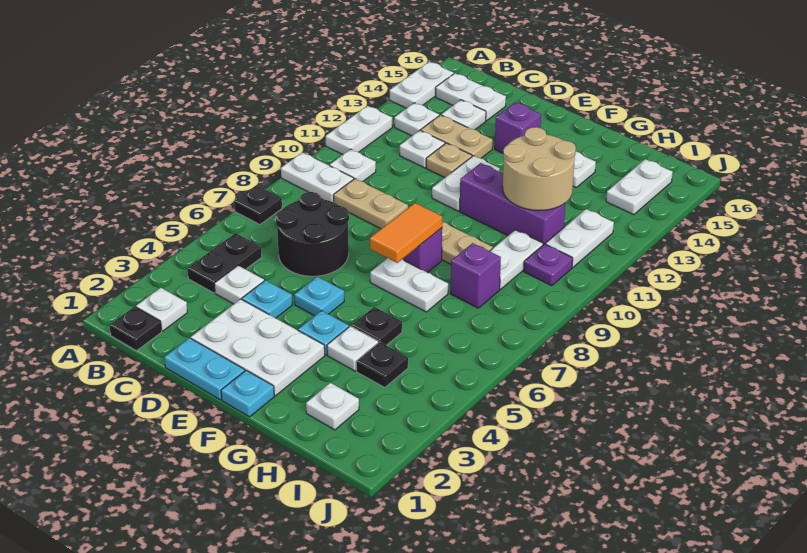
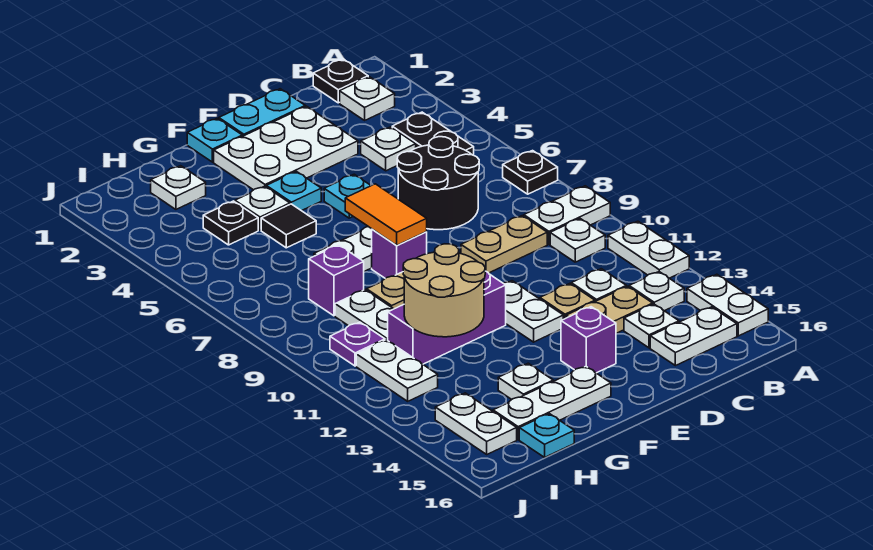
cyan 1x1 plate [242,280,292,318] -> cyan 1x1 plate moved to [519,414,574,457]
none -> white 1x3 plate [493,366,611,440]
black 1x1 plate [351,307,402,345] -> black 1x1 tile [261,204,316,248]

